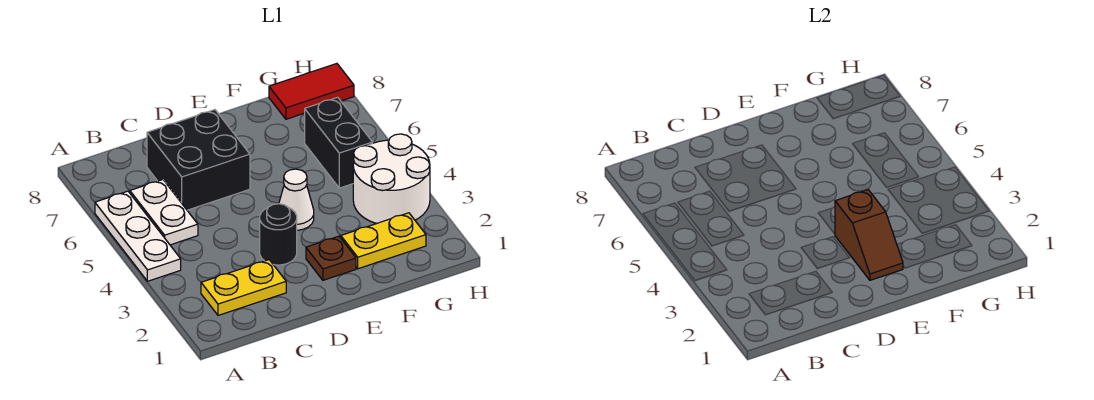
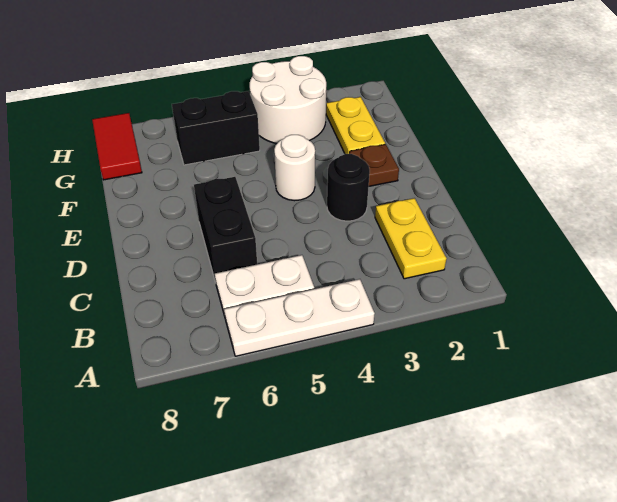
black 2x2 brick [147,110,250,210] -> black 1x2 brick [194,177,257,282]
brown 1x2 slope [835,190,903,280] -> none
white 1x1 cone [279,169,314,230] -> white 1x1 round brick [274,135,315,201]

